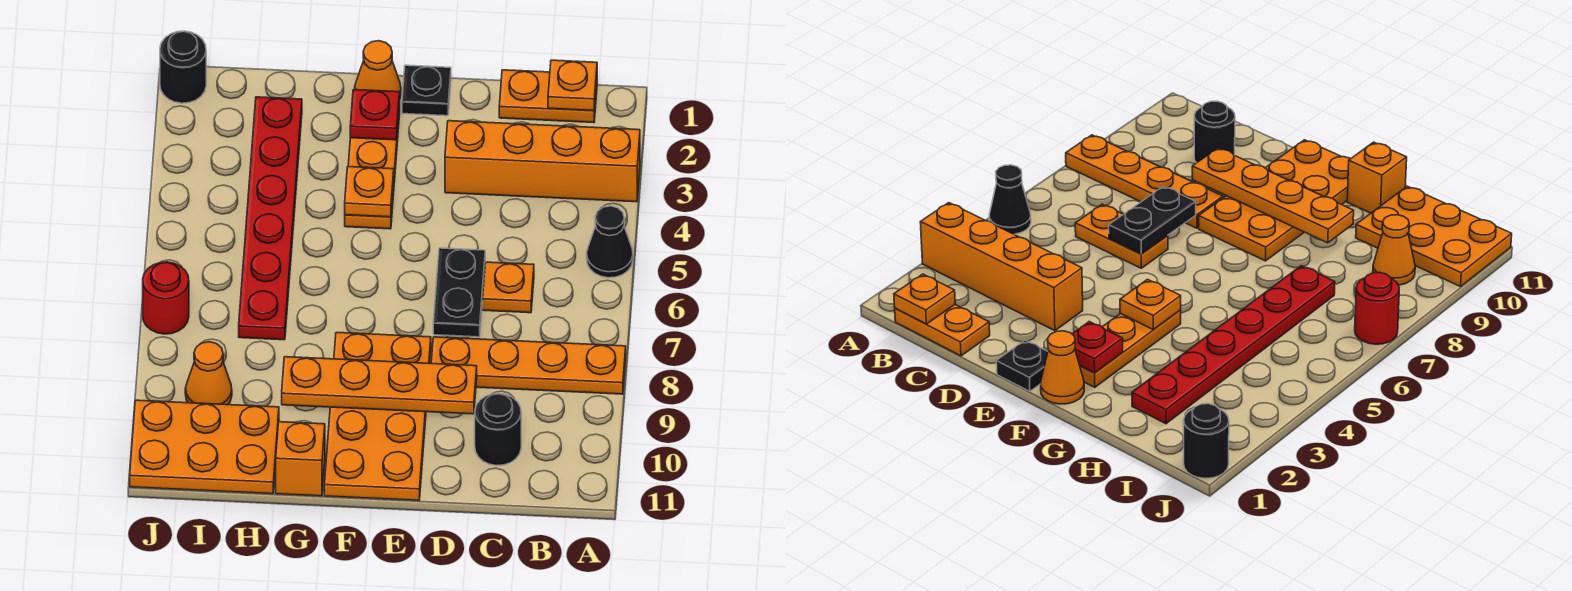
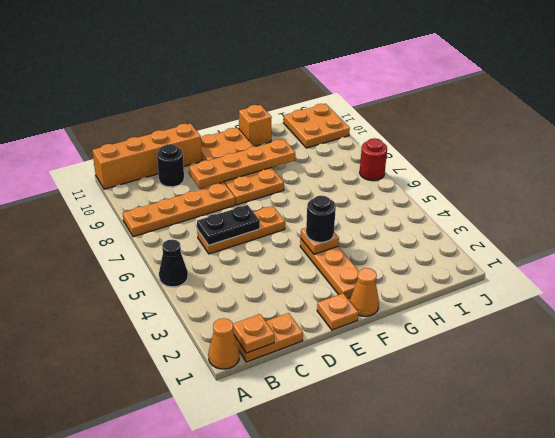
orange 1x4 brick [445,121,640,202] -> orange 1x4 brick moved to [92,123,202,189]
orange 1x2 plate [482,262,534,313] -> orange 1x3 plate [197,206,285,254]
black 1x2 plate [433,248,485,337] -> black 1x2 plate turned to [197,205,260,245]
black 1x1 plate [402,65,451,116] -> orange 1x1 plate [317,293,358,330]
red 1x1 plate [350,90,400,140] -> none
red 1x6 plate [239,97,302,340] -> none
orange 2x3 plate [130,400,279,494] -> orange 2x2 plate [283,104,350,148]
orange 1x1 cone [185,342,232,405] -> orange 1x1 cone moved to [208,318,239,369]
black 1x1 round brick [160,31,206,103] -> black 1x1 round brick moved to [306,196,336,242]

